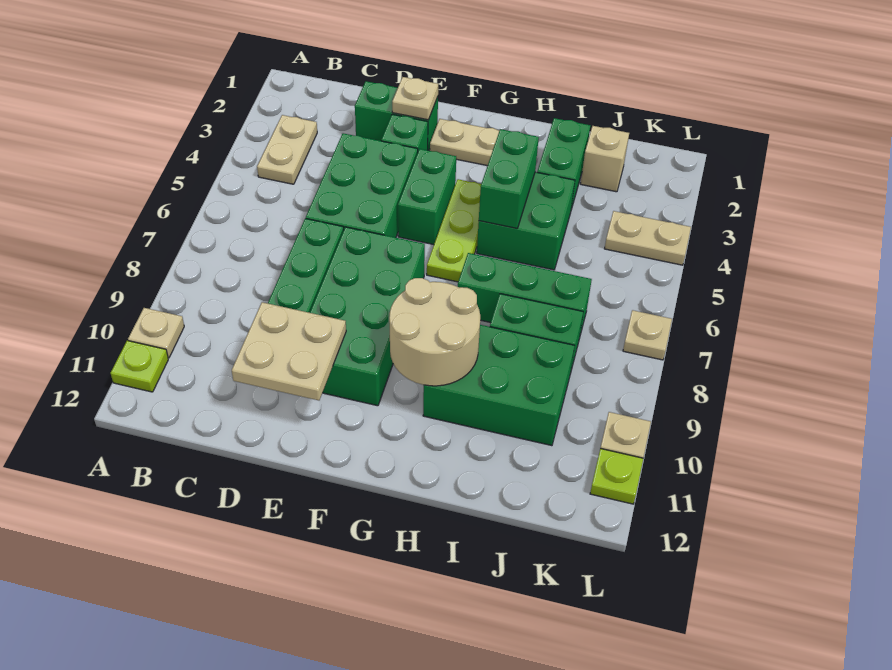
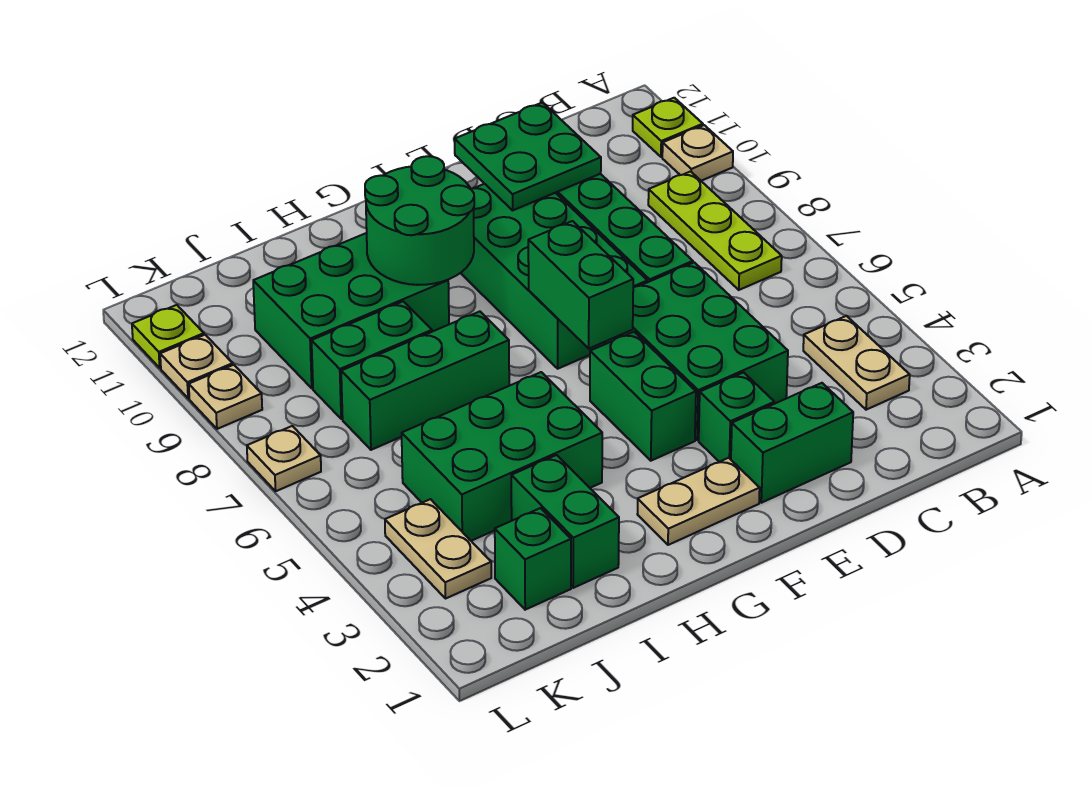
tan 2x2 plate [232,302,346,400] -> green 2x2 plate [455,102,601,210]
tan 1x1 plate [392,77,438,120] -> tan 1x1 plate moved to [189,365,262,429]
lime 1x3 plate [427,179,481,282] -> lime 1x3 plate moved to [648,171,782,290]
tan 2x2 round brick [389,278,480,386] -> green 2x2 round brick [365,156,474,285]
green 2x2 brick [477,172,575,270] -> green 2x3 brick [402,372,602,541]
green 1x2 brick [479,129,539,228] -> green 1x2 brick moved to [528,221,633,348]
tan 1x1 brick [581,126,629,192] -> green 1x1 brick [495,508,571,610]
tan 1x2 plate [605,211,691,265] -> tan 1x2 plate turned to [385,499,491,599]

